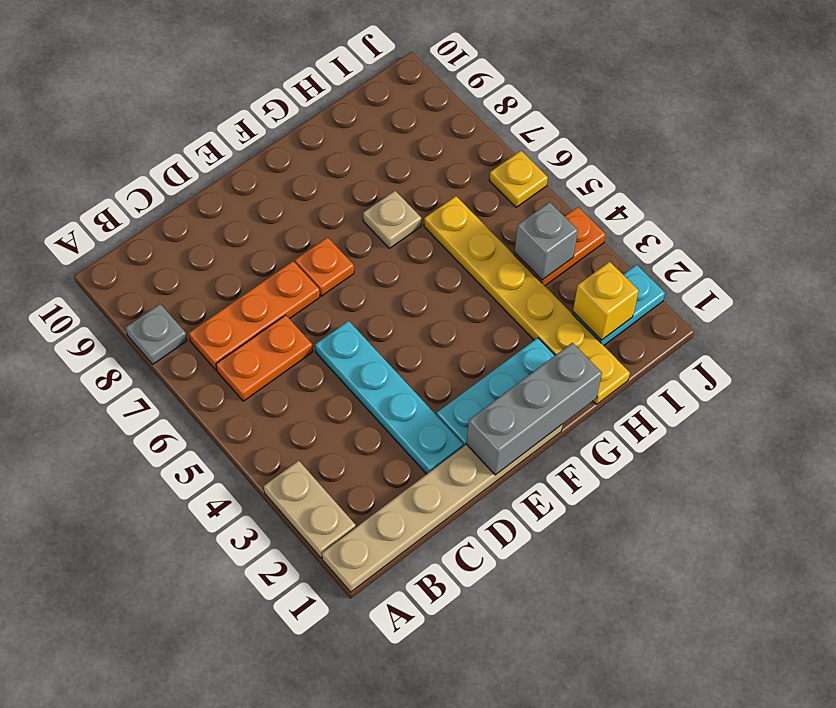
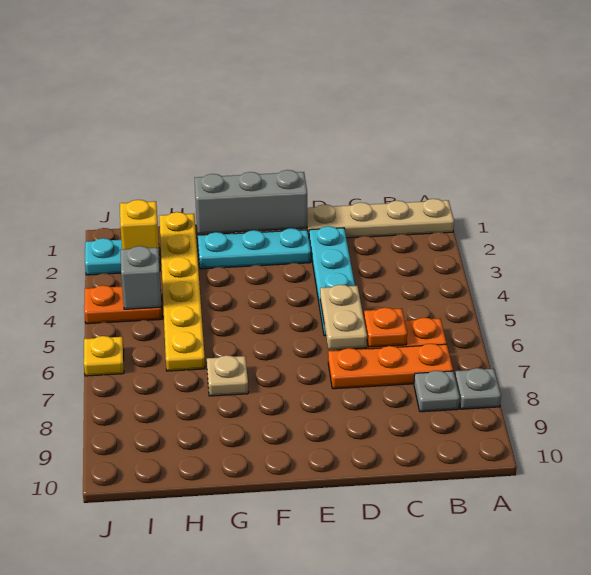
tan 1x2 plate [264,461,356,558] -> tan 1x2 plate moved to [320,285,367,350]
none -> grey 1x1 plate [414,371,460,412]
orange 1x1 plate [295,237,354,296] -> orange 1x1 plate moved to [364,307,407,347]

